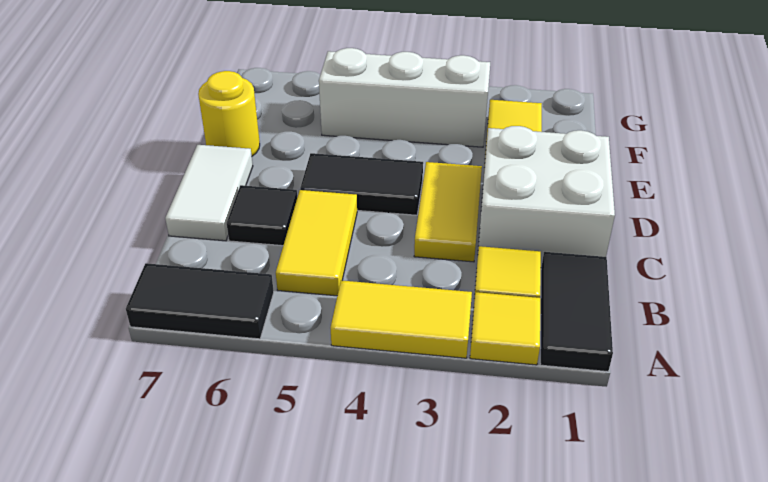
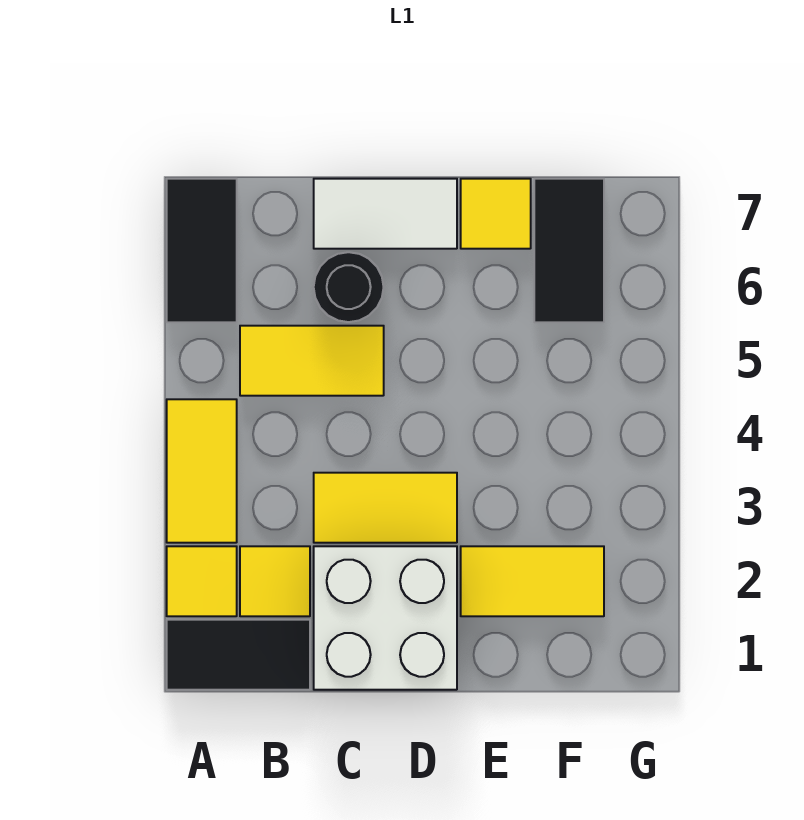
black 1x1 tile [227,185,297,246] -> black 1x1 round brick [314,252,384,322]
black 1x2 tile [300,153,423,215] -> black 1x2 tile moved to [534,179,604,322]
yellow 1x1 round brick [198,71,260,156] -> yellow 1x1 tile [461,179,531,249]
white 1x3 brick [319,48,490,147] -> none

